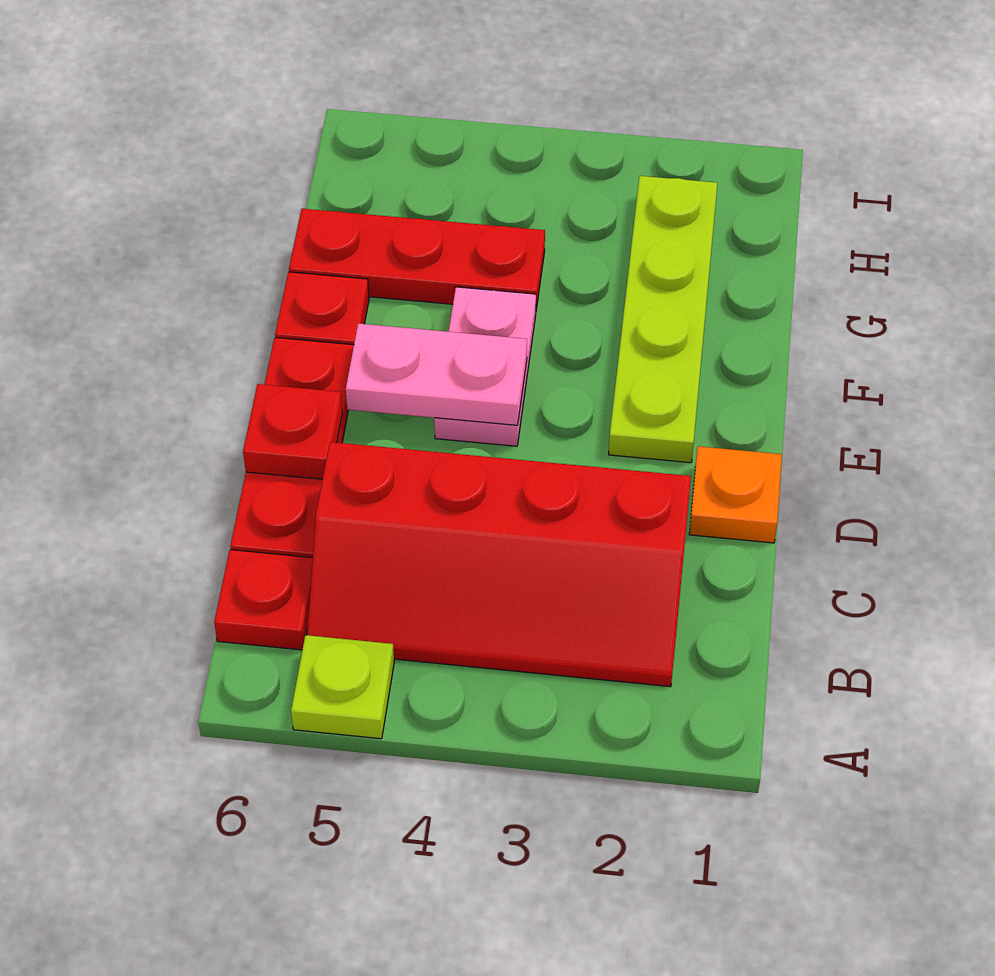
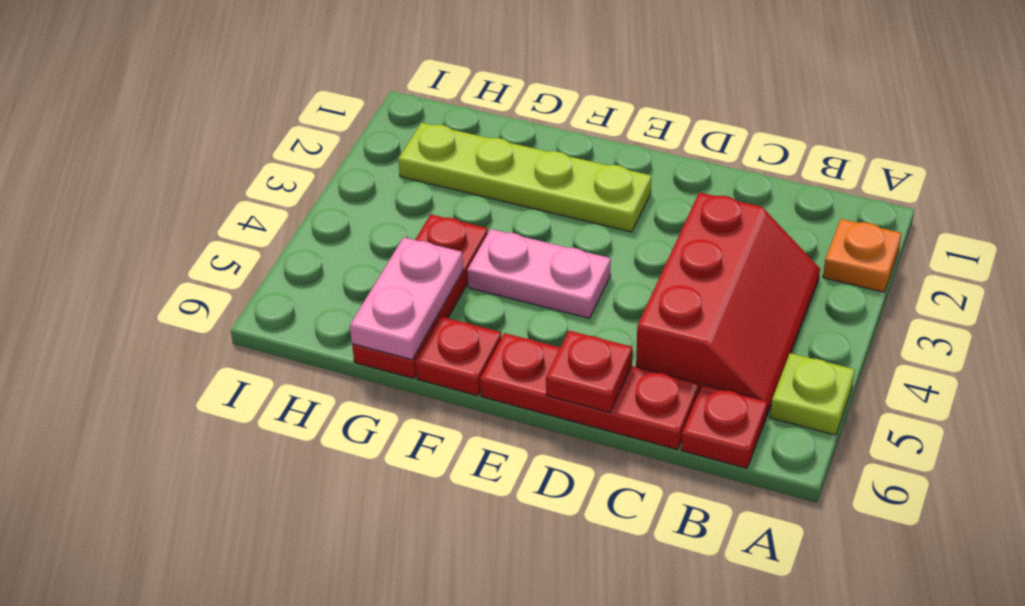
red 2x4 slope [307,442,691,687] -> red 2x3 slope [636,192,820,417]
orange 1x1 plate [689,446,782,543] -> orange 1x1 plate moved to [823,219,902,292]
pink 1x2 plate [346,323,527,425] -> pink 1x2 plate moved to [350,237,463,360]

